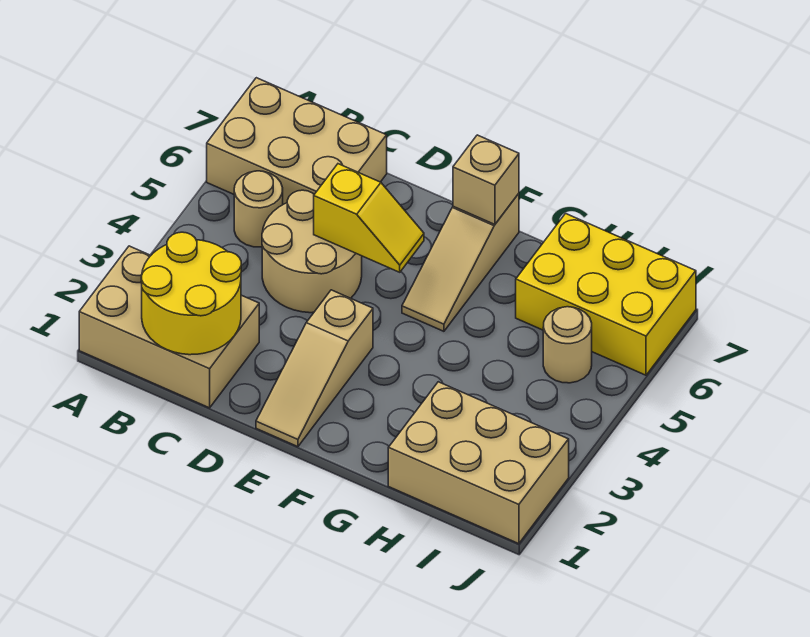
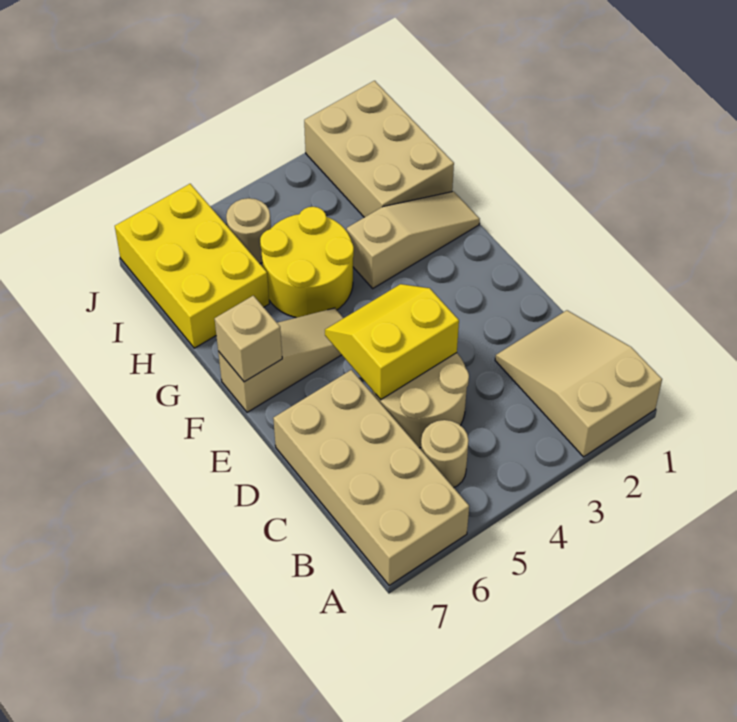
tan 2x3 brick [79,246,259,408] -> tan 2x3 slope [495,310,662,457]
tan 2x3 brick [207,78,387,204] -> tan 2x4 brick [273,370,469,586]
yellow 2x2 round brick [141,232,241,355] -> yellow 2x2 round brick moved to [260,207,354,318]
yellow 1x2 slope [314,164,424,272] -> yellow 2x2 slope [325,284,459,399]
tan 1x3 slope [256,290,373,447] -> tan 1x3 slope moved to [347,192,480,288]

